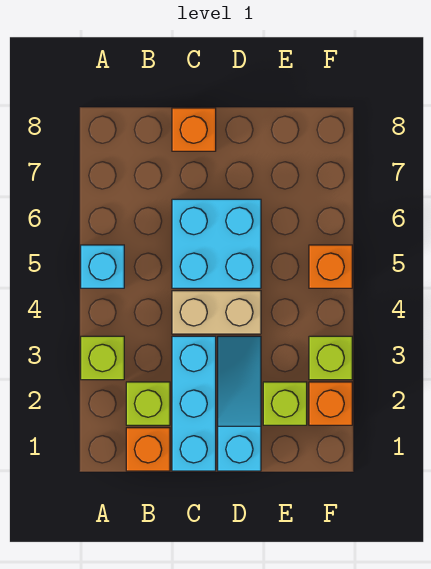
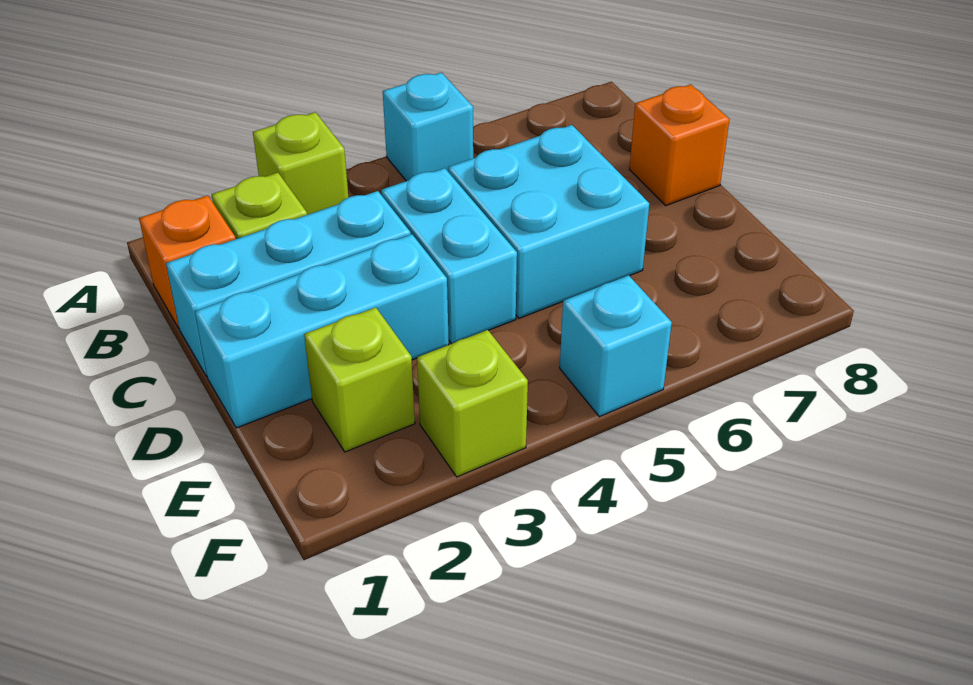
tan 1x2 brick [172,291,261,334] -> cyan 1x2 brick [381,168,517,344]
cyan 1x3 slope [218,336,261,471] -> cyan 1x3 brick [195,234,449,428]
orange 1x1 brick [309,382,352,425] -> none
orange 1x1 brick [309,245,352,288] -> cyan 1x1 brick [560,275,672,417]

